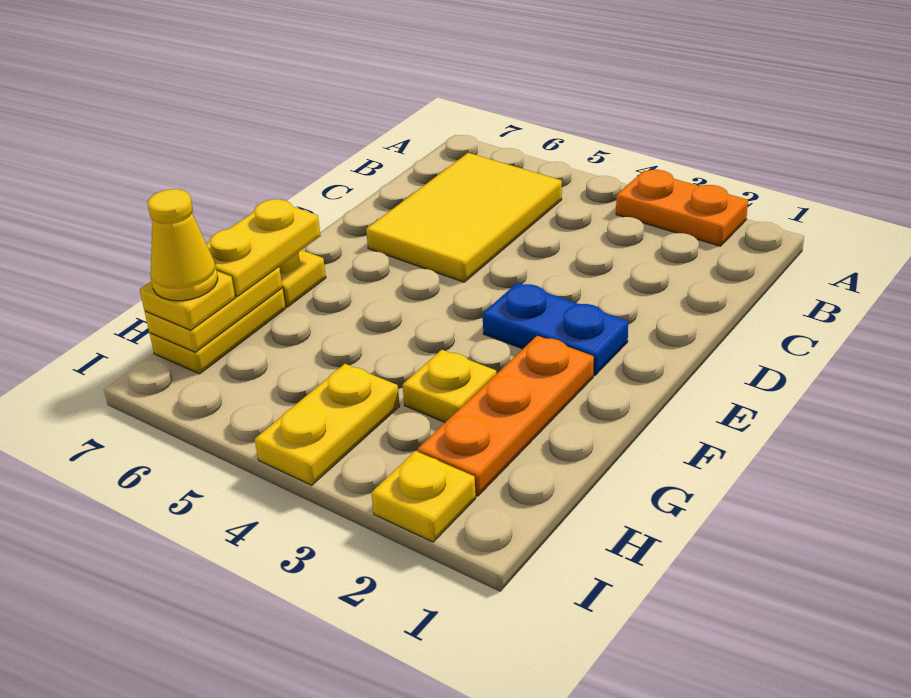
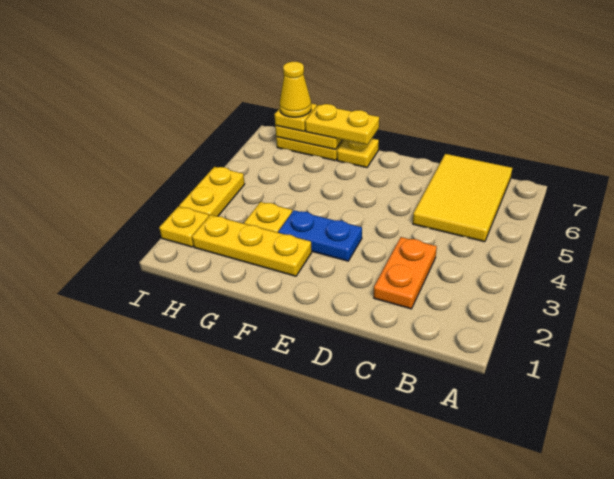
orange 1x2 plate [616,170,748,246] -> orange 1x2 plate moved to [374,237,437,309]
yellow 2x3 tile [366,153,562,282] -> yellow 2x3 tile turned to [413,154,512,242]
blue 1x2 plate [482,283,628,376] -> blue 1x2 plate turned to [278,210,362,261]
orange 1x3 plate [418,336,594,496] -> yellow 1x3 plate [192,215,312,276]
yellow 1x2 plate [255,364,400,485] -> yellow 1x2 plate turned to [179,167,245,216]

